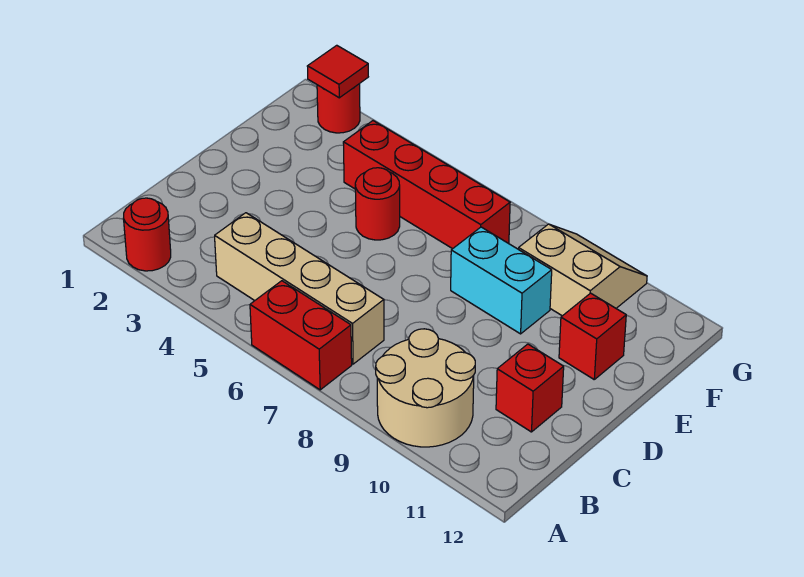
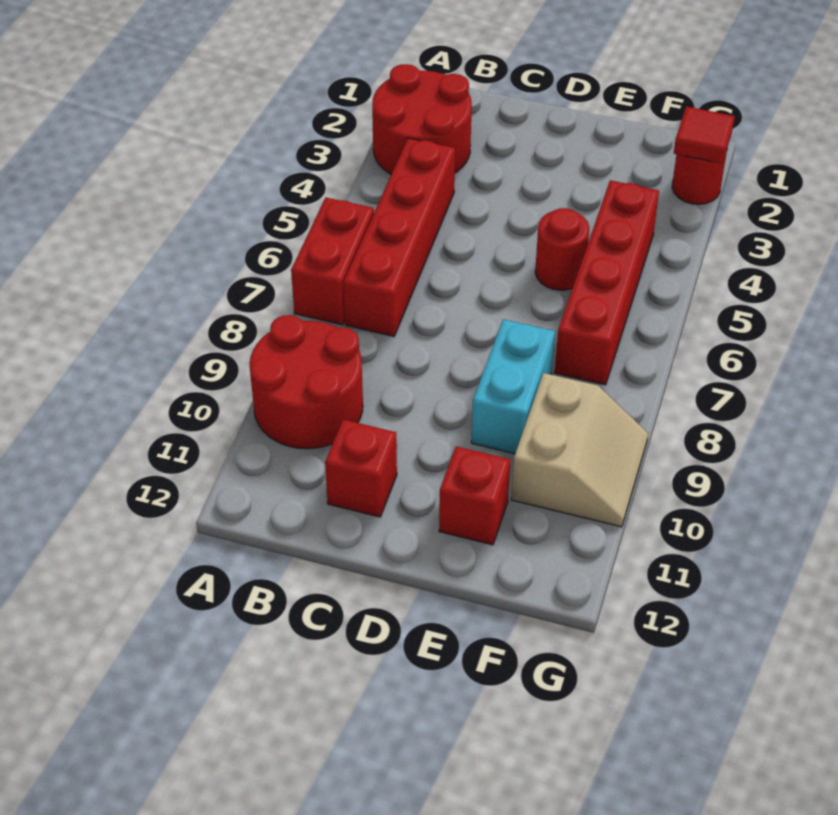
red 1x1 round brick [124,198,171,271] -> red 2x2 round brick [372,64,472,174]
tan 2x2 round brick [376,329,475,447] -> red 2x2 round brick [250,315,363,449]
tan 1x4 brick [215,213,384,364] -> red 1x4 brick [343,138,455,336]

